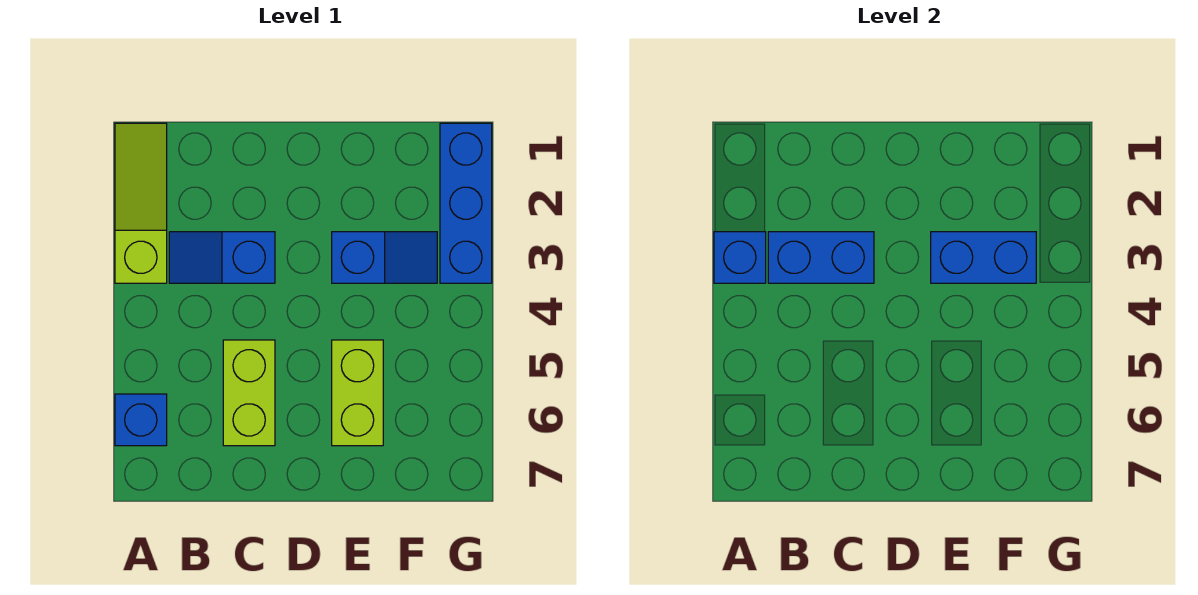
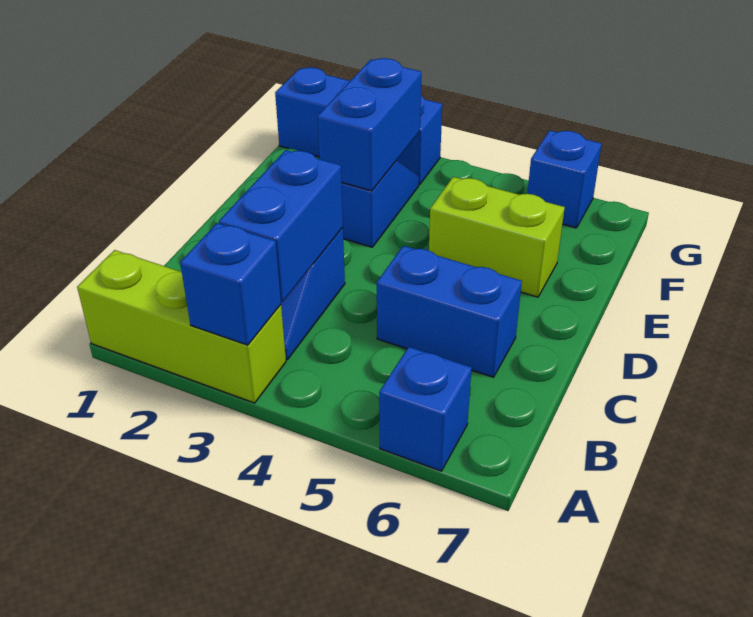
lime 1x3 slope [115,123,167,283] -> lime 1x3 brick [77,250,286,403]
lime 1x2 brick [223,340,275,446] -> blue 1x2 brick [377,246,522,377]
none -> blue 1x1 brick [527,130,602,228]

